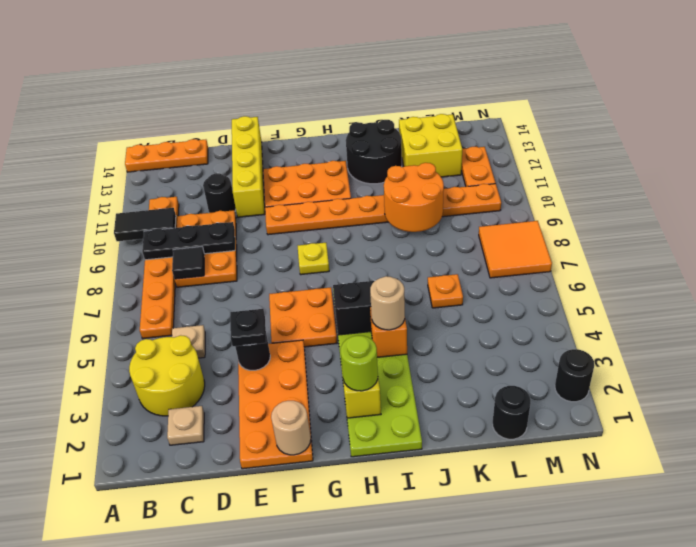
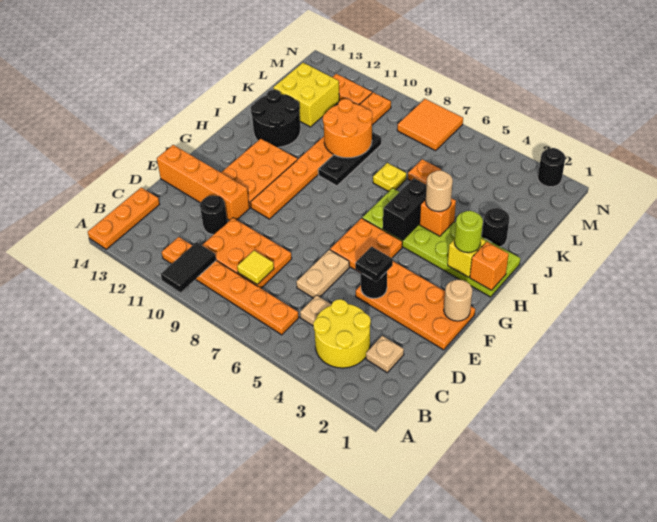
black 1x3 plate [142,222,235,260] -> black 1x3 plate moved to [318,133,381,186]
black 1x1 tile [172,247,204,279] -> yellow 1x1 tile [237,251,274,284]
none -> tan 1x2 plate [296,250,349,298]
yellow 1x4 brick [232,116,265,217] -> orange 1x4 brick [157,145,249,220]
yellow 1x1 plate [298,243,329,275] -> yellow 1x1 plate moved to [373,163,406,192]
none -> orange 1x1 brick [470,242,509,290]
black 1x1 round brick [493,386,531,439] -> black 1x1 round brick moved to [482,208,510,247]

